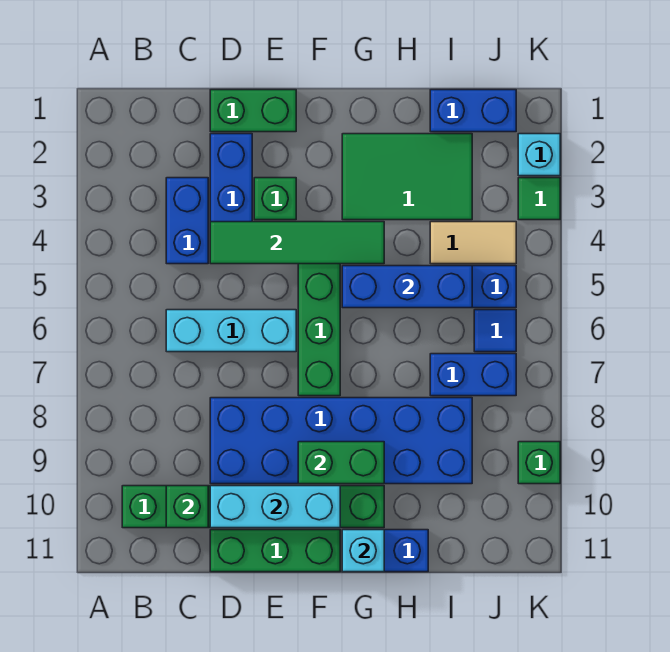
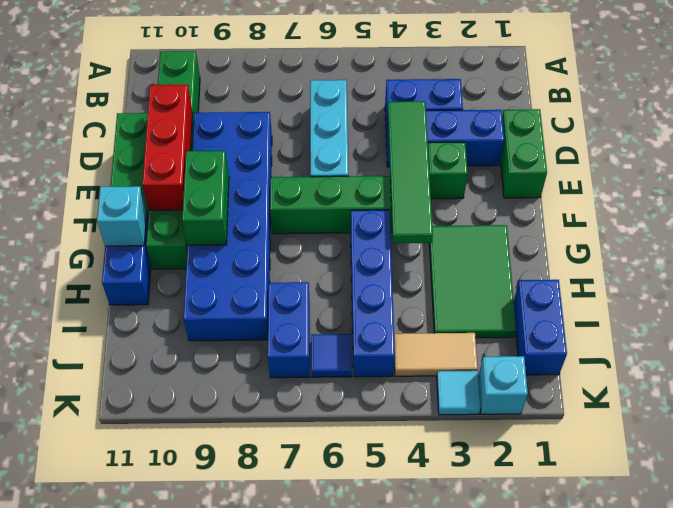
green 1x1 brick [166,486,208,528] -> none
cyan 1x3 brick [210,486,340,528] -> red 1x3 brick [142,85,193,210]
blue 1x3 brick [342,266,472,308] -> none
tan 1x2 tile [430,222,516,264] -> tan 1x2 tile turned to [394,333,478,376]
green 1x1 tile [518,178,560,220] -> cyan 1x1 tile [437,371,480,415]
green 1x1 brick [518,442,560,484] -> none

